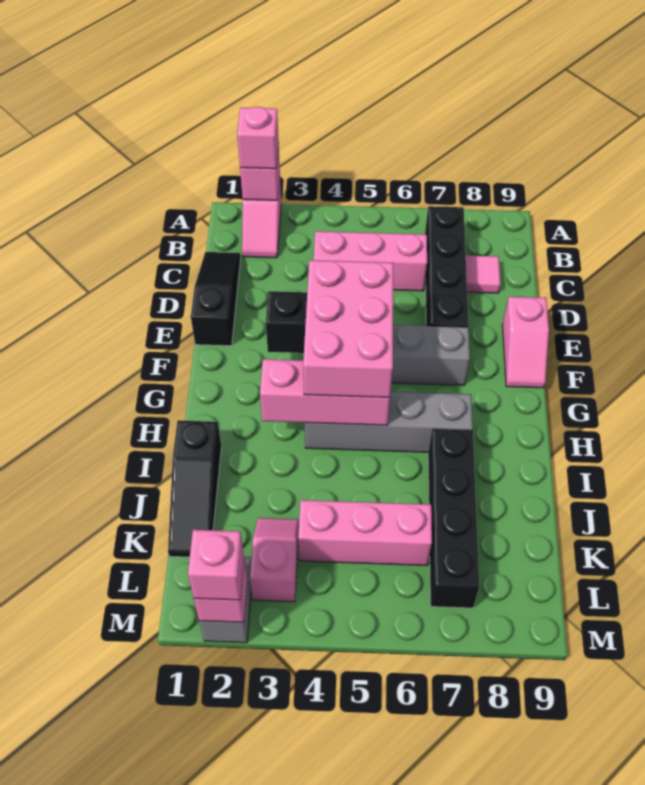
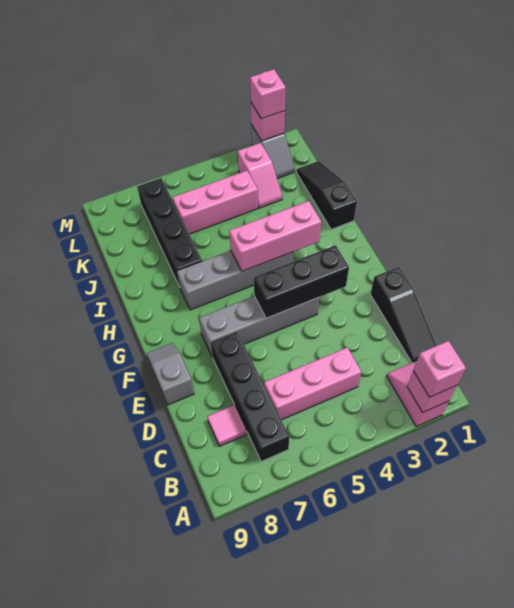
pink 1x2 slope [502,297,549,388] -> grey 1x2 slope [146,343,194,405]
pink 2x3 brick [303,260,393,397] -> none

